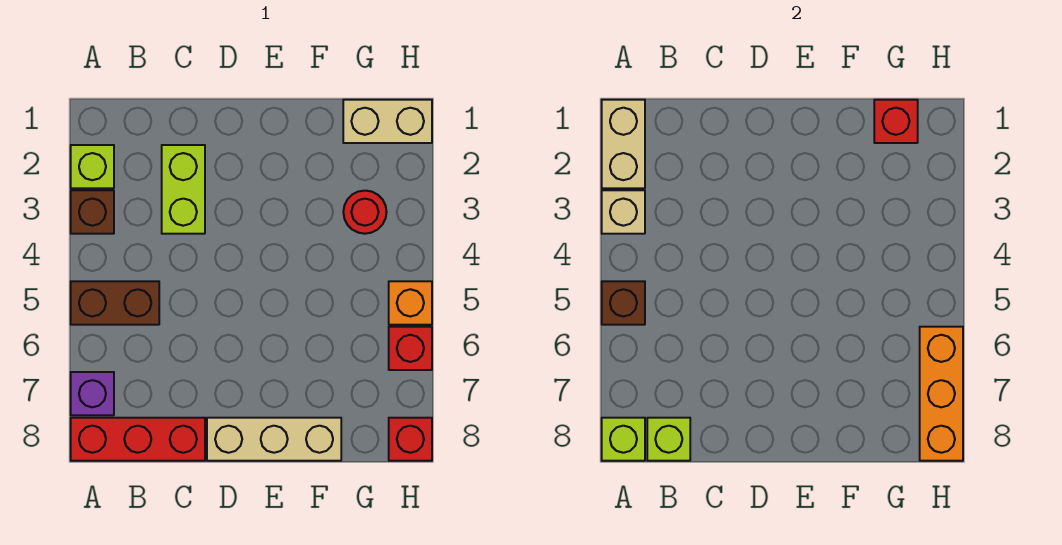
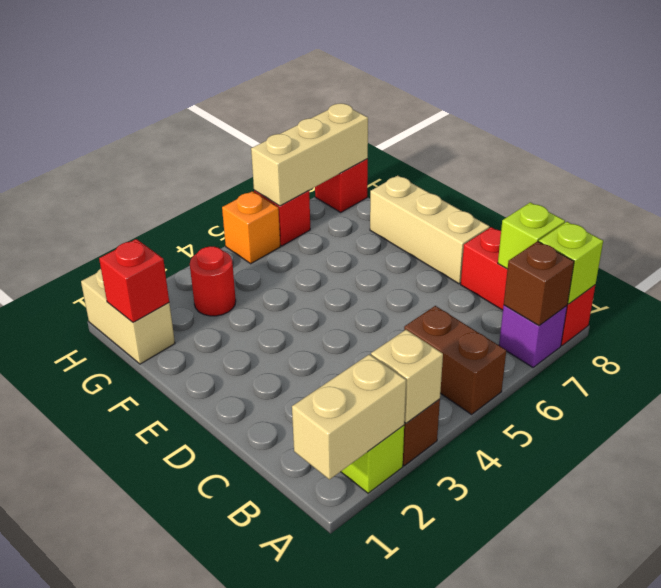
brown 1x1 brick [602,281,645,325] -> brown 1x1 brick moved to [504,241,574,326]
lime 1x2 brick [162,145,205,234] -> none
orange 1x3 brick [920,327,963,461] -> tan 1x3 brick [251,104,368,206]

